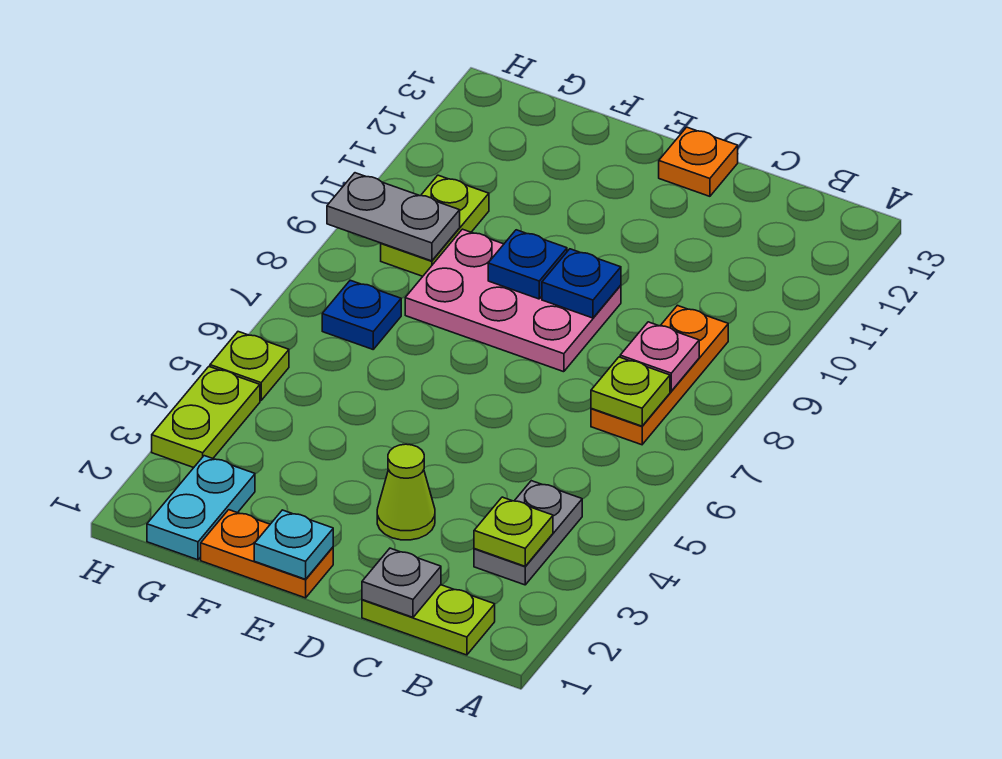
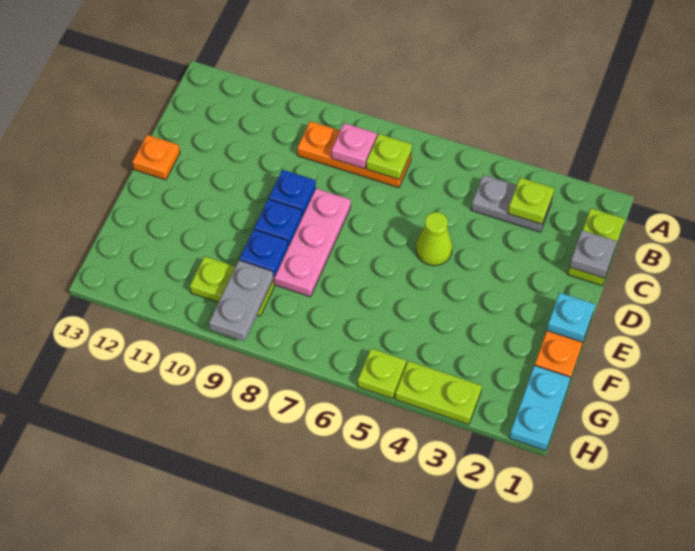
lime 1x1 cone [377,444,435,540] -> lime 1x1 cone moved to [416,212,452,265]
cyan 1x2 plate [147,456,255,560] -> cyan 1x2 plate turned to [509,365,571,451]
blue 1x1 plate [322,280,401,349] -> blue 1x1 plate moved to [240,229,288,277]

